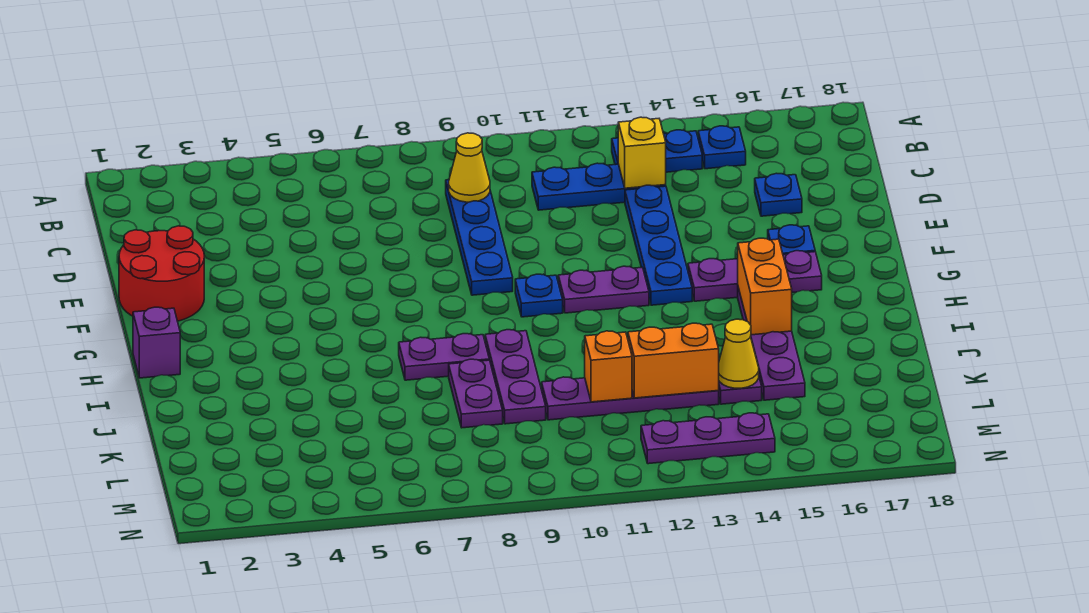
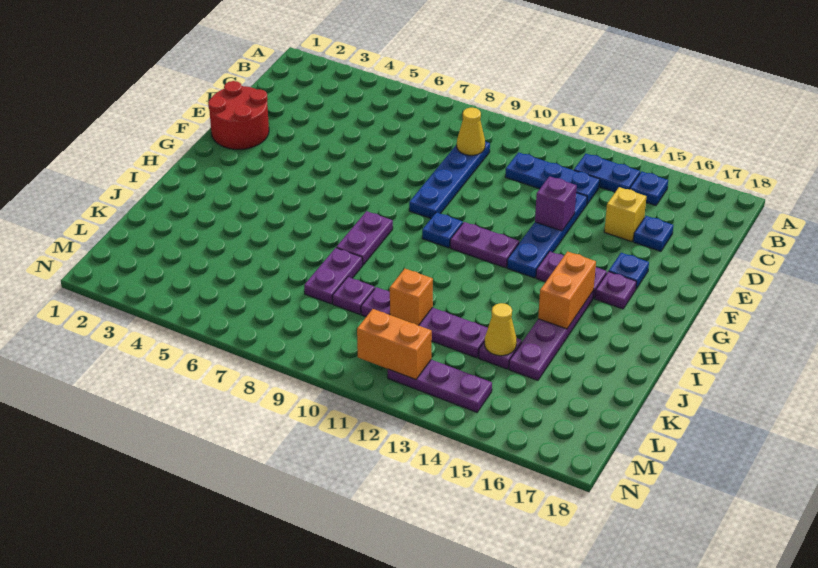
yellow 1x1 brick [618,117,666,188] -> yellow 1x1 brick moved to [604,187,646,242]
purple 1x1 brick [133,307,180,378] -> purple 1x1 brick moved to [535,176,577,231]
purple 1x2 plate [399,334,489,380] -> purple 1x2 plate turned to [336,211,393,265]
purple 1x3 plate [485,330,546,424] -> purple 1x1 plate [332,277,375,314]
orange 1x2 brick [628,323,719,398] -> orange 1x2 brick moved to [357,309,432,380]

